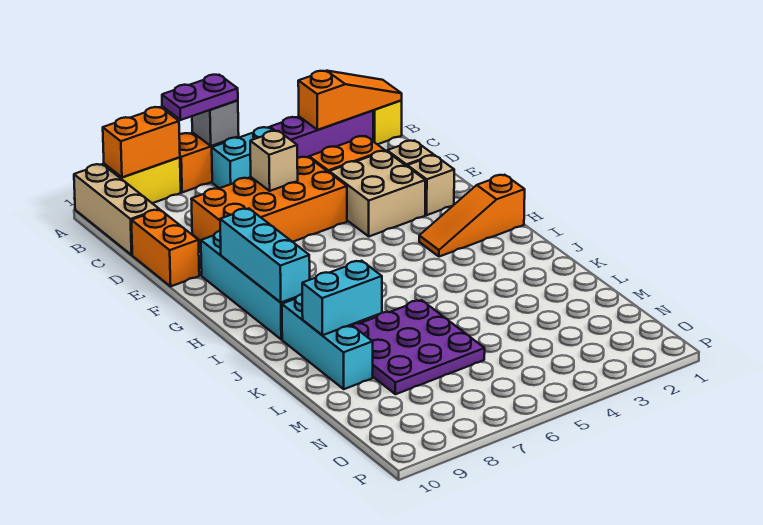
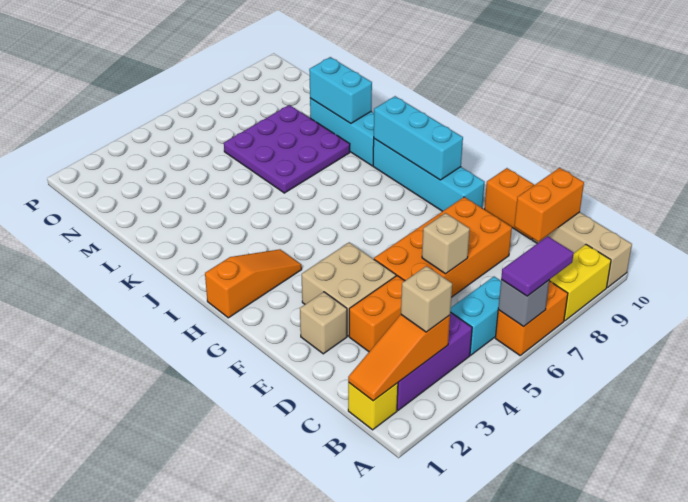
purple 1x2 plate [162,75,238,120] -> purple 1x2 tile [501,236,574,296]
orange 1x2 brick [103,107,180,177] -> orange 1x2 brick moved to [514,168,584,242]
tan 1x1 brick [407,155,454,215] -> tan 1x1 brick moved to [401,266,452,332]
cyan 1x2 brick [302,261,382,335] -> cyan 1x2 brick turned to [309,57,372,123]

